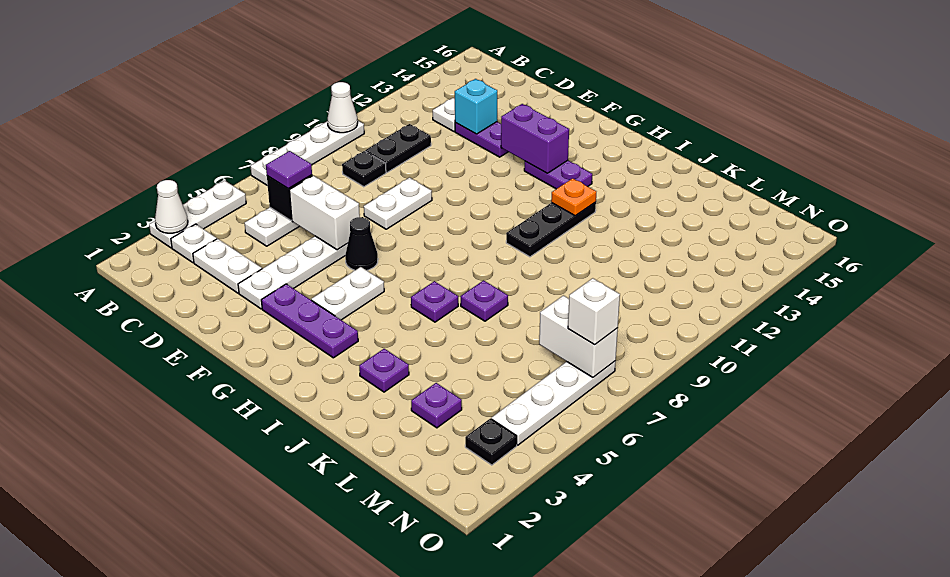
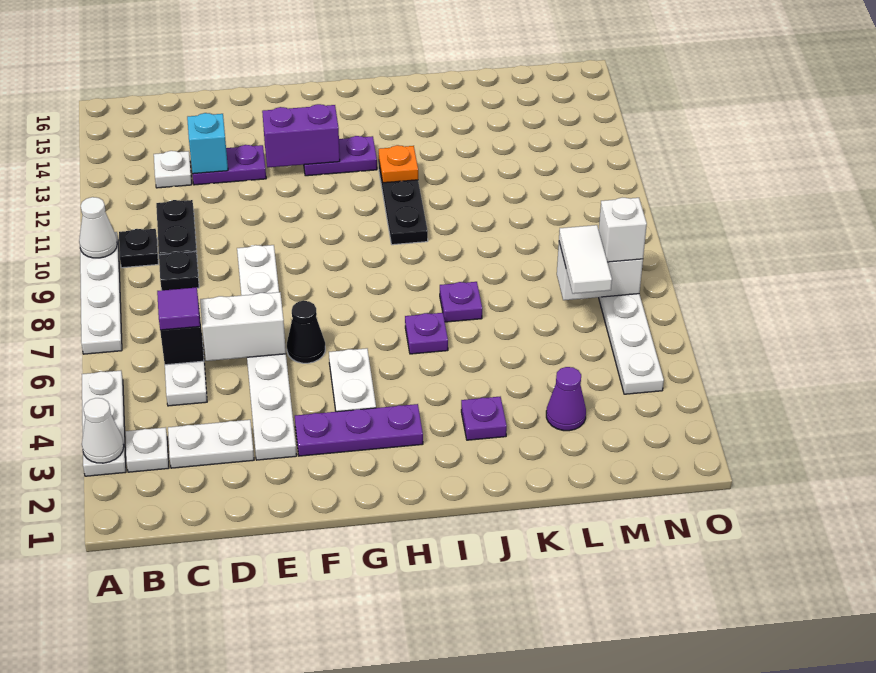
purple 1x1 plate [411,383,462,428] -> purple 1x1 cone [546,367,586,431]
none -> white 1x2 tile [559,225,612,294]
black 1x1 plate [465,419,517,465] -> black 1x1 plate moved to [119,229,158,268]

